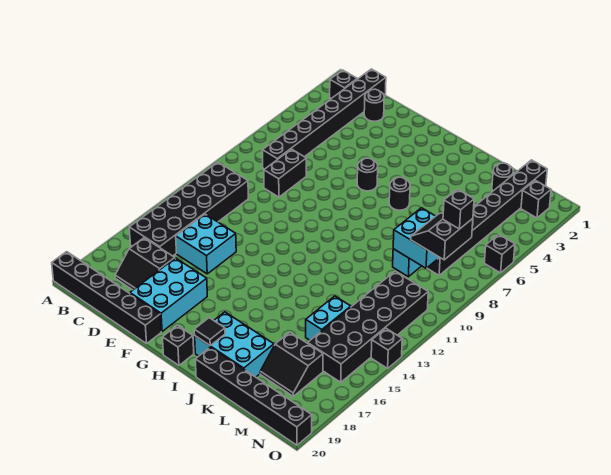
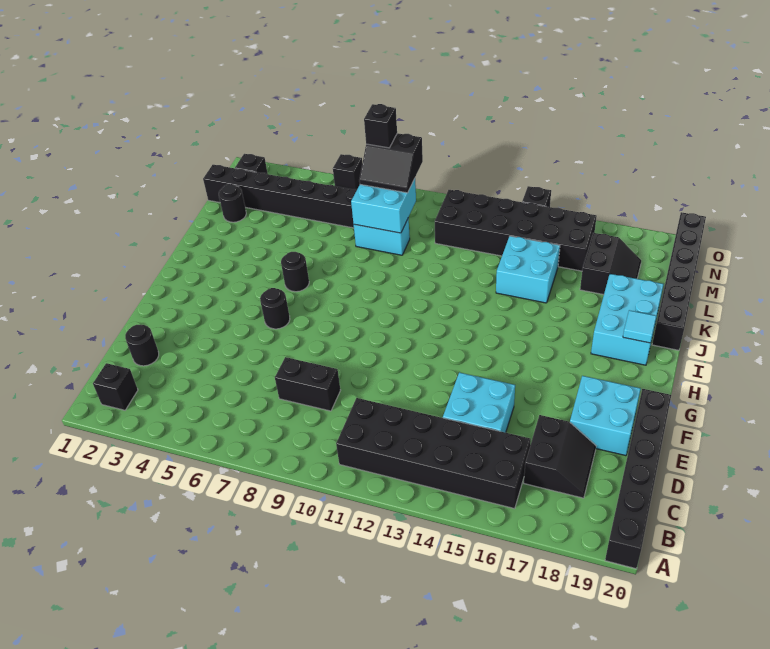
black 1x8 brick [262,69,386,169] -> none
cyan 2x3 brick [130,258,207,331] -> cyan 2x2 brick [570,376,641,456]
black 1x1 brick [162,325,194,365] -> none
black 1x1 tile [194,318,225,345] -> cyan 1x1 tile [623,310,656,343]
cyan 1x2 brick [306,296,351,340] -> cyan 2x2 brick [496,236,560,303]

